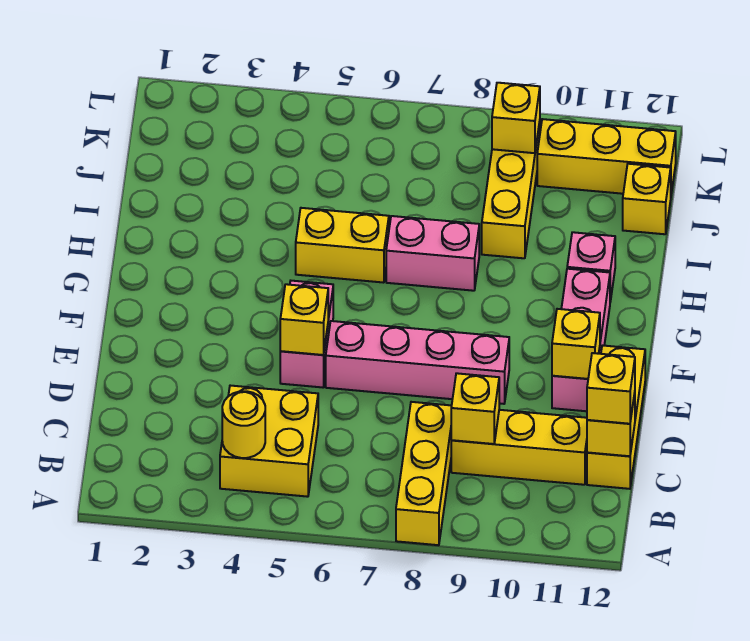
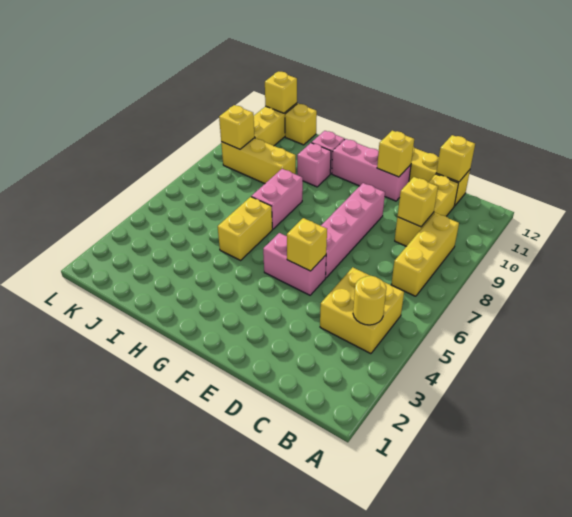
yellow 1x3 brick [396,402,452,545] -> yellow 1x3 brick turned to [391,213,459,296]
yellow 1x1 brick [587,353,635,424] -> yellow 1x1 brick moved to [265,72,297,113]
none -> pink 1x1 brick [297,143,331,187]

